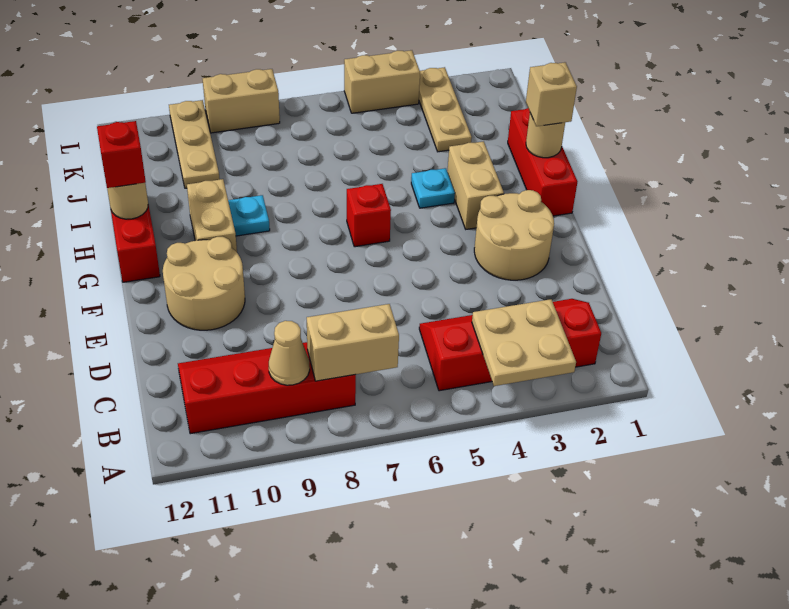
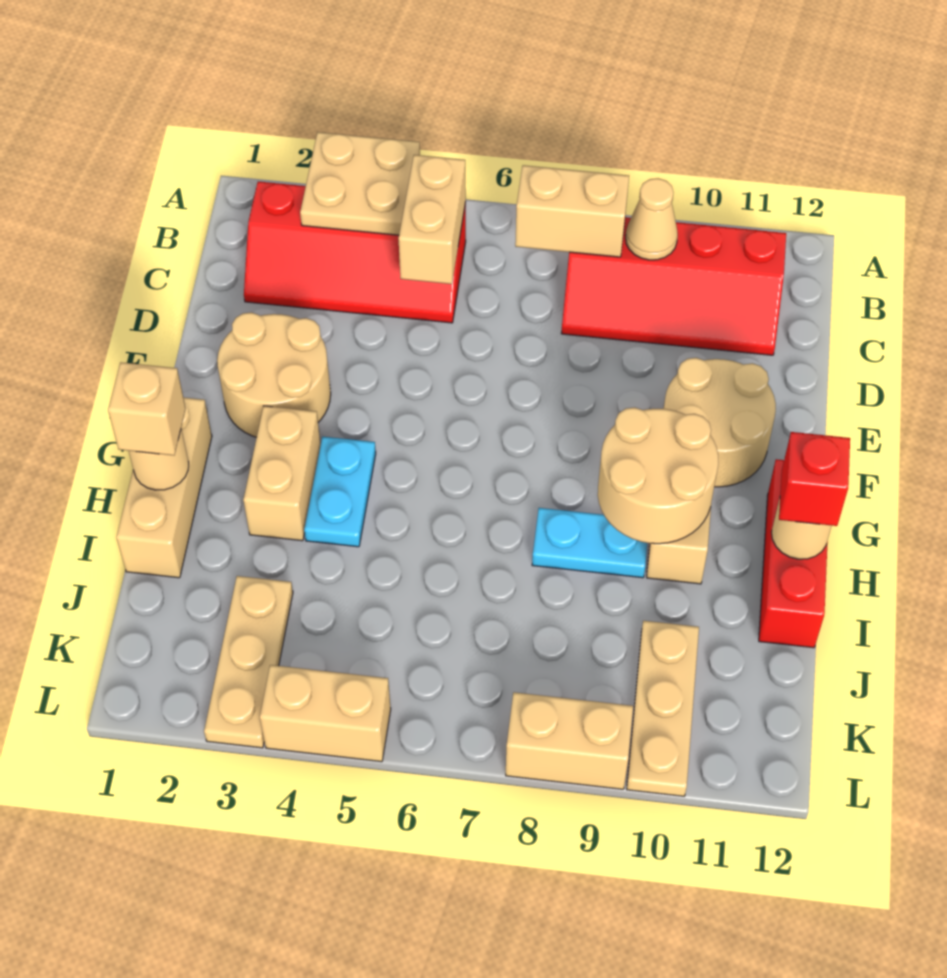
none -> tan 1x2 brick [399,155,466,284]
red 1x3 brick [508,108,577,216] -> tan 1x3 brick [116,397,212,578]
red 1x1 brick [347,184,391,247] -> none
none -> tan 2x2 round brick [598,407,718,544]
cyan 1x1 plate [411,168,455,208] -> cyan 1x2 plate [304,437,376,547]
cyan 1x1 plate [228,195,270,236] -> cyan 1x2 plate [532,508,647,578]

